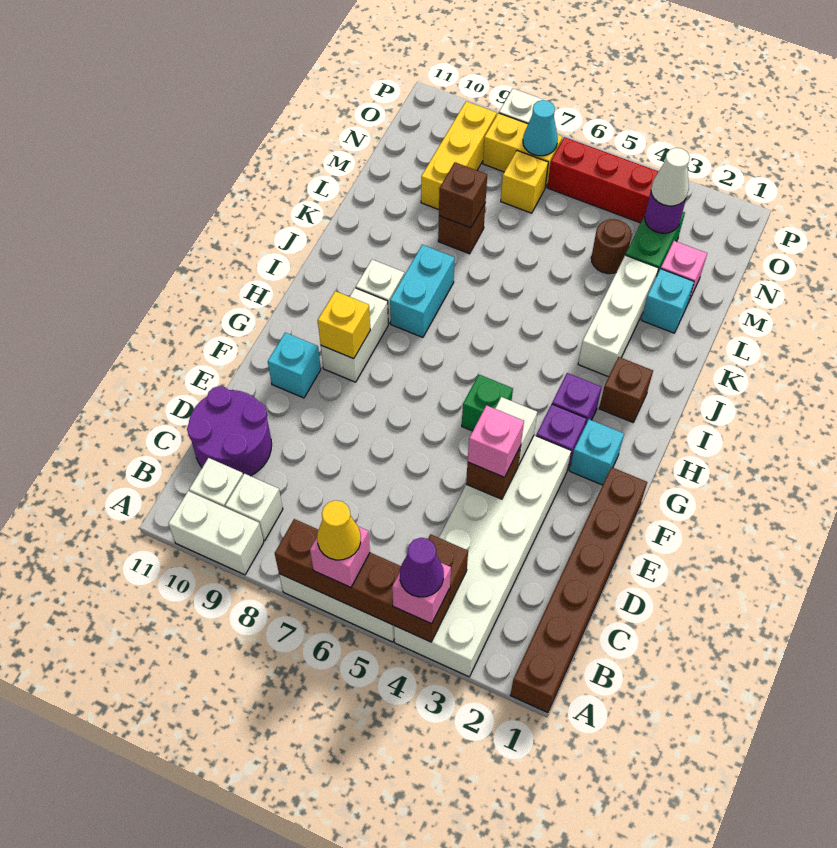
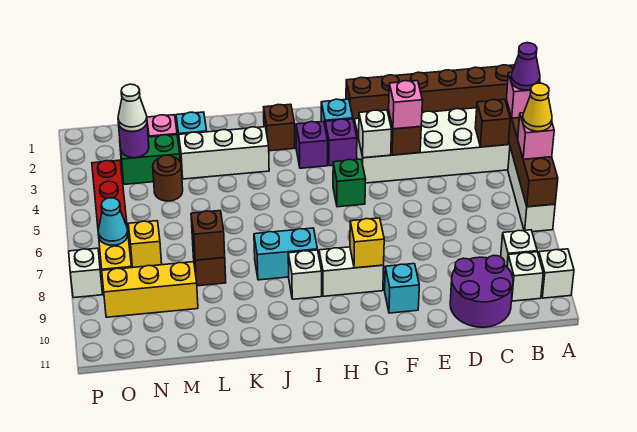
white 1x2 brick [168,491,264,575] -> white 1x1 brick [539,249,574,298]

